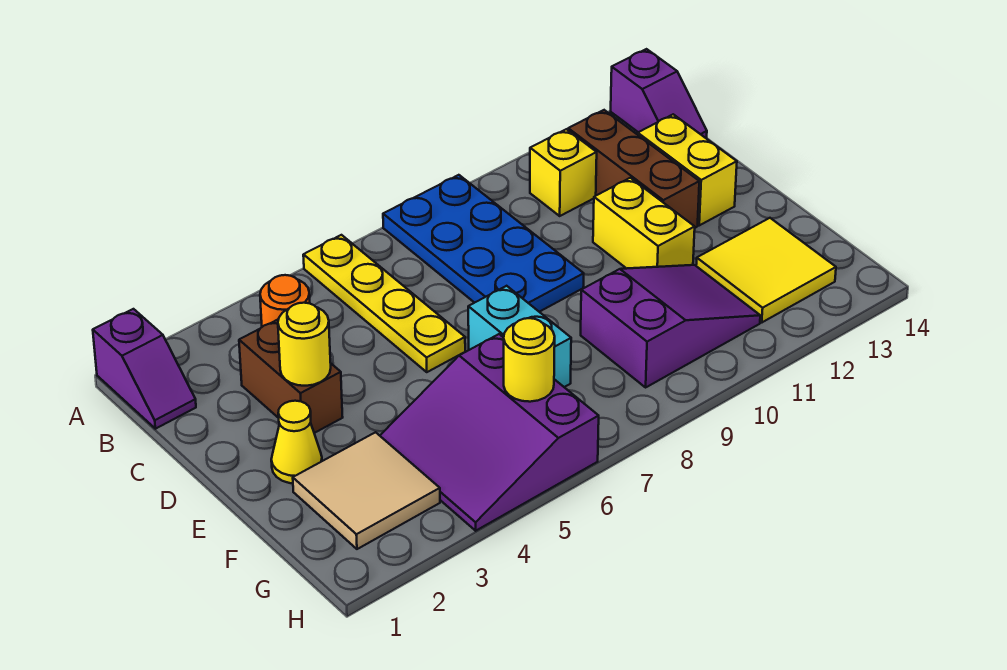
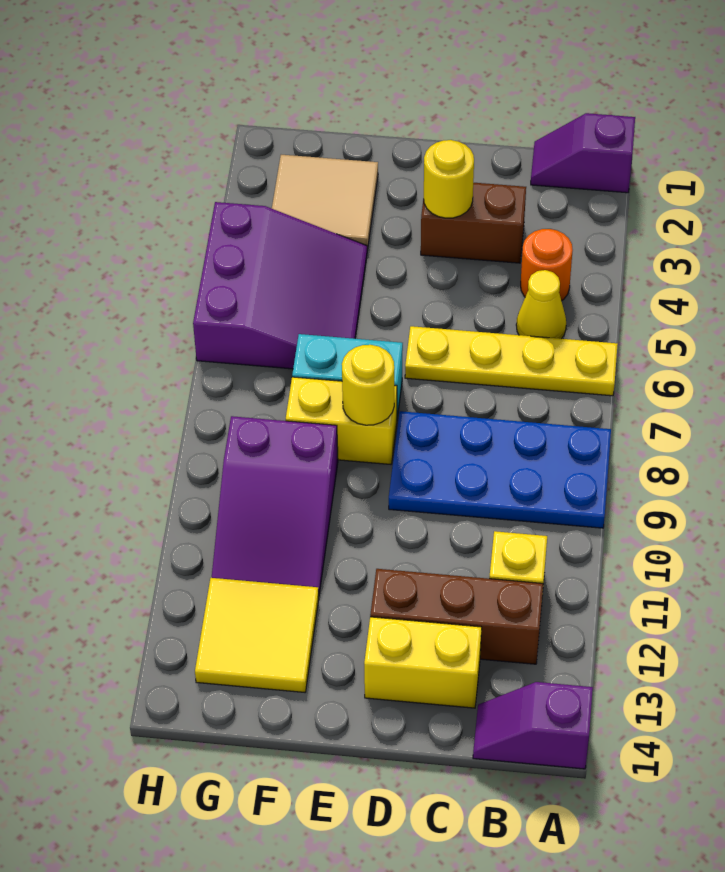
yellow 1x2 brick [593,178,695,269] -> yellow 1x2 brick moved to [286,377,397,464]
yellow 1x1 cone [271,401,322,483] -> yellow 1x1 cone moved to [516,270,566,339]
purple 3x3 slope [380,334,599,531] -> purple 3x3 slope turned to [193,202,367,369]
yellow 1x1 round brick [504,318,555,402] -> yellow 1x1 round brick moved to [342,345,394,425]

